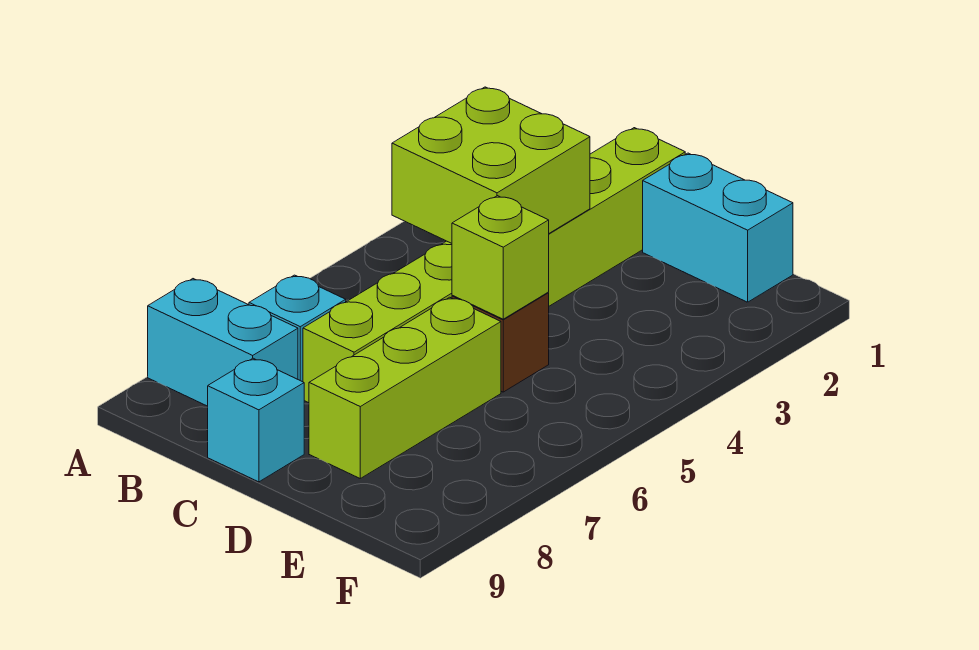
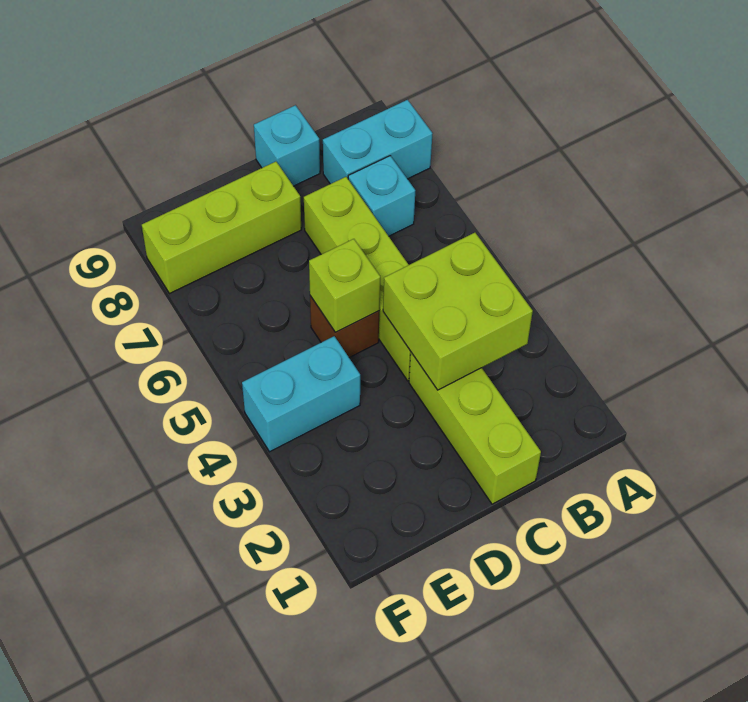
cyan 1x2 brick [643,153,793,302] -> cyan 1x2 brick moved to [242,336,360,452]
lime 1x3 brick [309,297,501,478] -> lime 1x3 brick turned to [142,162,301,294]

